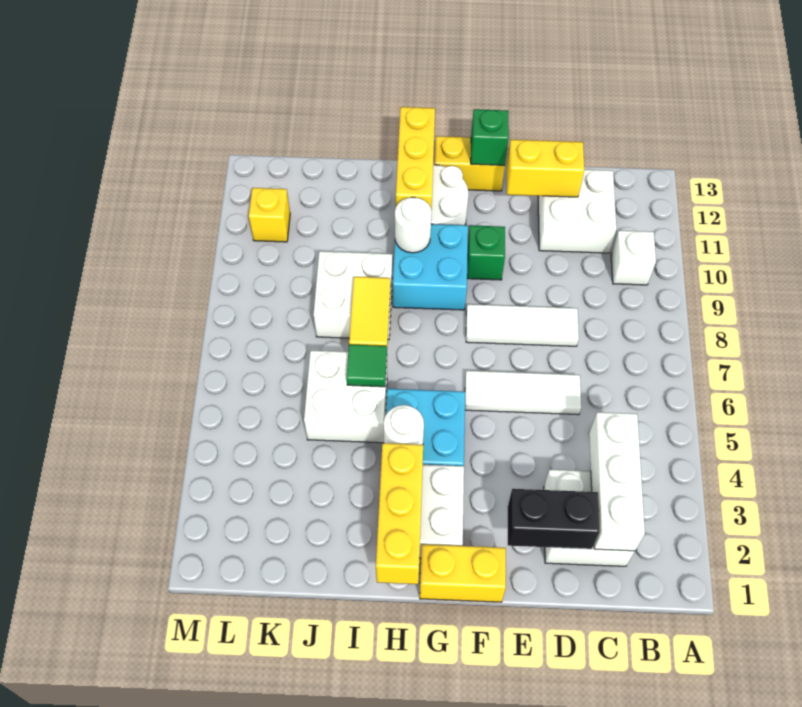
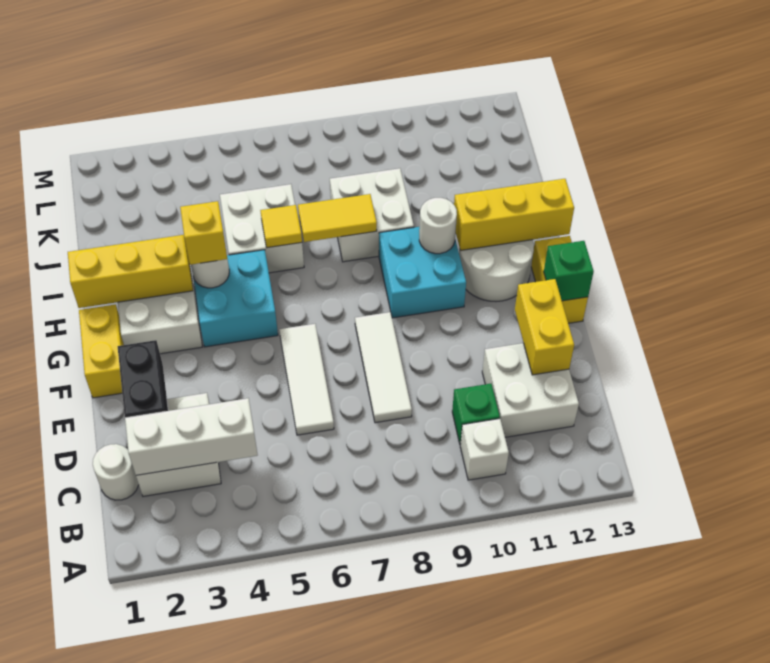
none -> white 1x1 round brick [93,444,139,500]
green 1x1 brick [467,225,505,280] -> green 1x1 brick moved to [452,384,500,444]
green 1x1 tile [346,344,387,387] -> yellow 1x1 tile [260,205,302,248]
yellow 1x1 brick [249,188,290,242] -> yellow 1x1 brick moved to [180,201,227,265]

